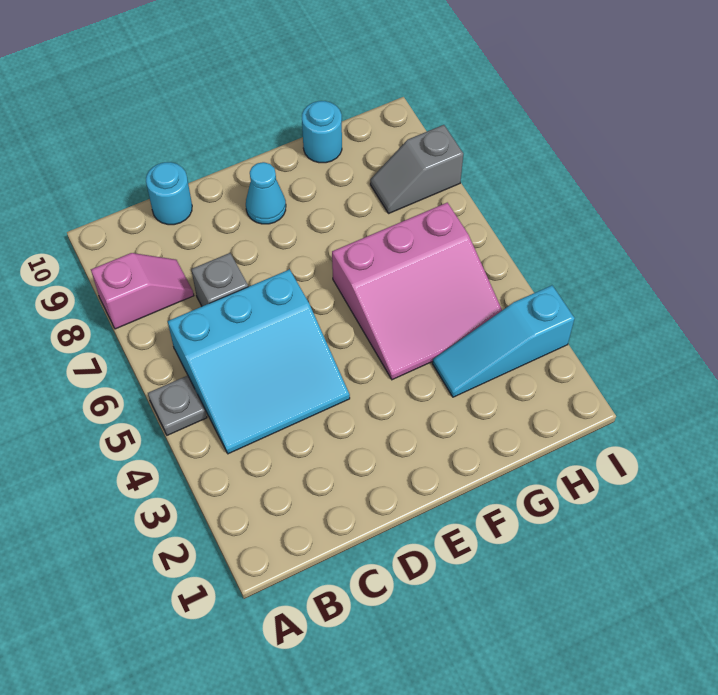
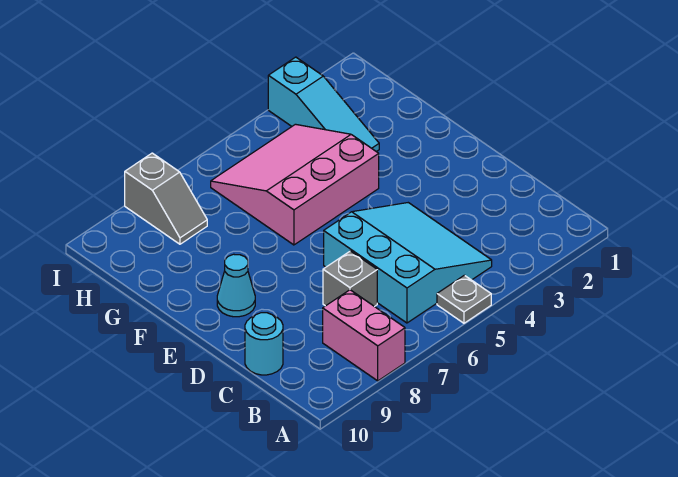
pink 1x2 slope [91,253,194,329] -> pink 1x2 brick [323,290,405,381]
pink 3x3 slope [332,203,502,380] -> pink 3x3 slope turned to [211,124,379,245]
cyan 1x1 round brick [302,101,342,163] -> none

